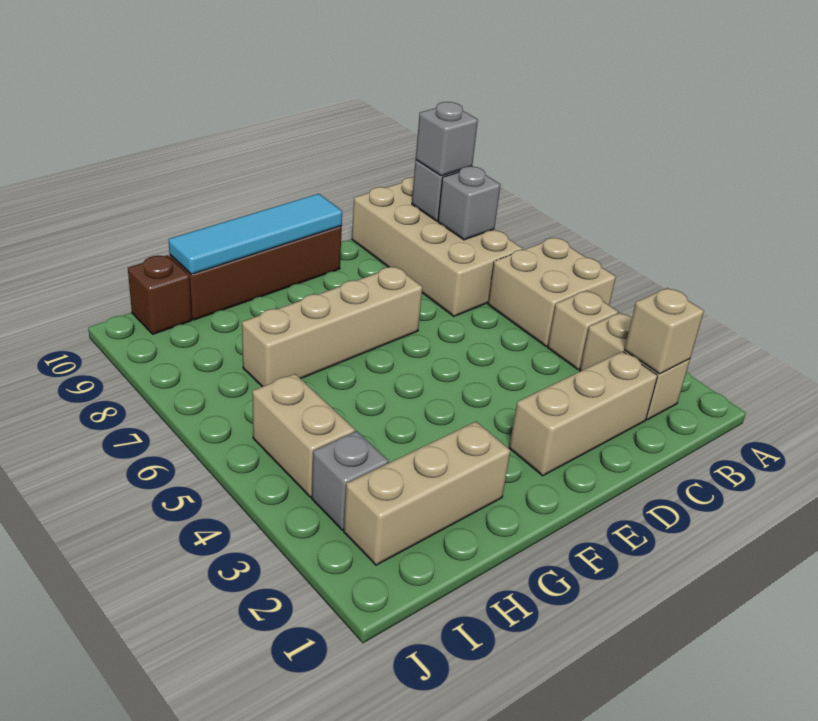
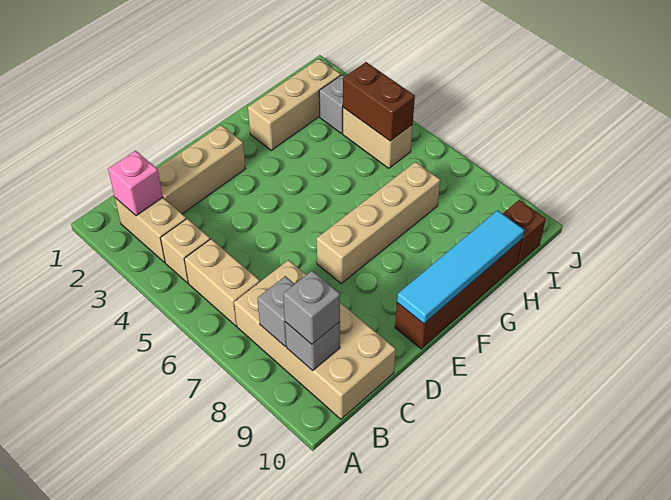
tan 2x2 brick [488,238,616,346] -> tan 1x2 brick [184,239,260,326]
tan 1x1 brick [624,288,704,374] -> pink 1x1 brick [108,151,163,216]
none -> brown 1x2 brick [343,62,415,141]

